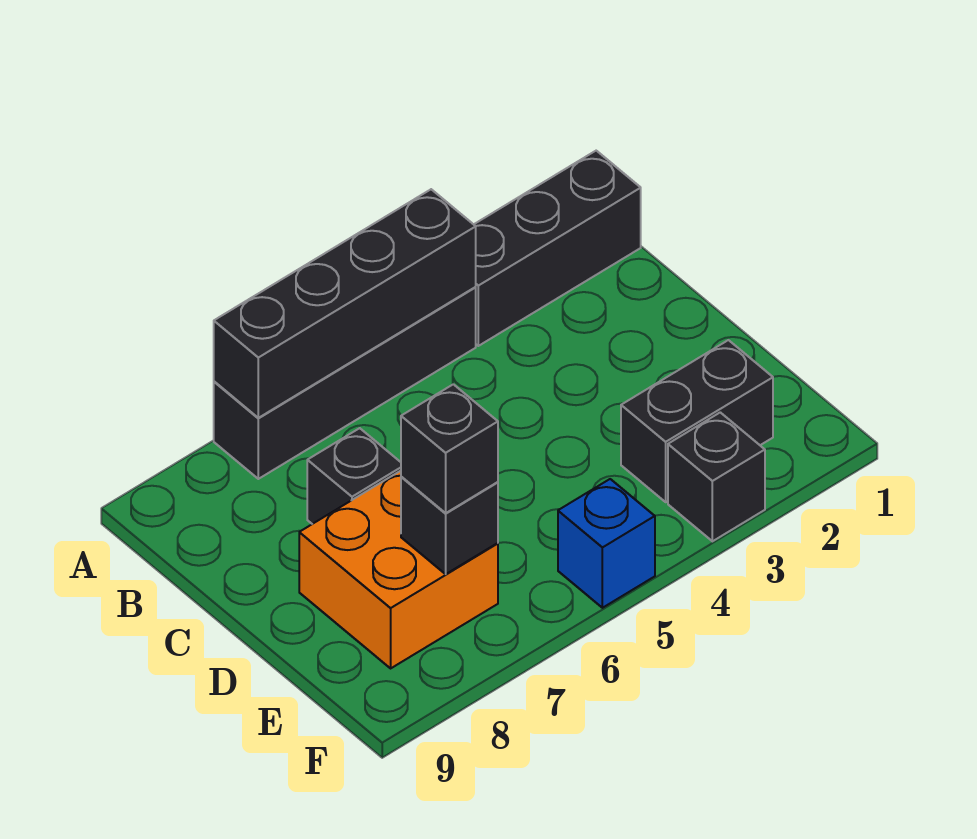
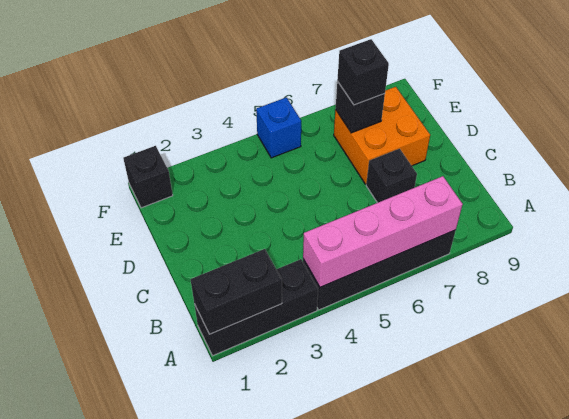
black 1x4 brick [214,189,476,418] -> pink 1x4 brick [303,176,463,287]
black 1x2 brick [621,340,773,502] -> black 1x2 brick moved to [190,249,282,334]
black 1x1 brick [668,412,765,541] -> black 1x1 brick moved to [123,146,173,208]

